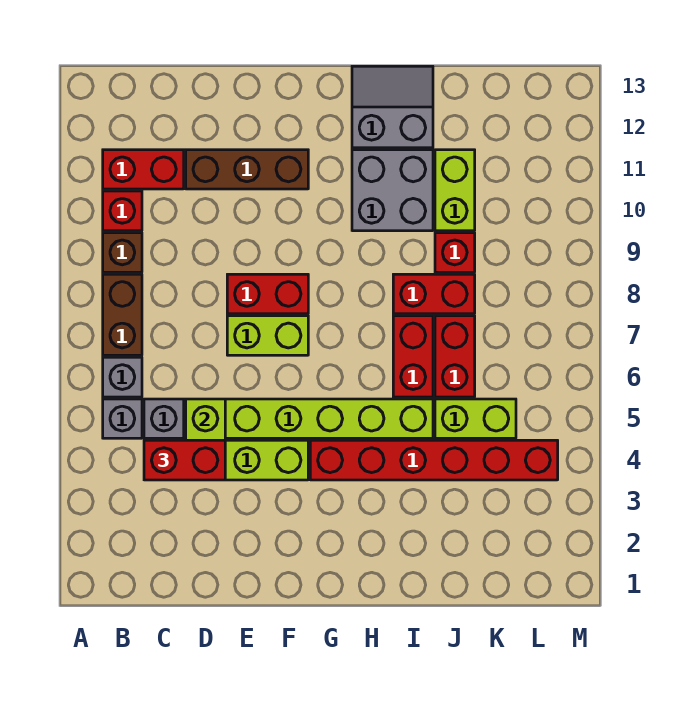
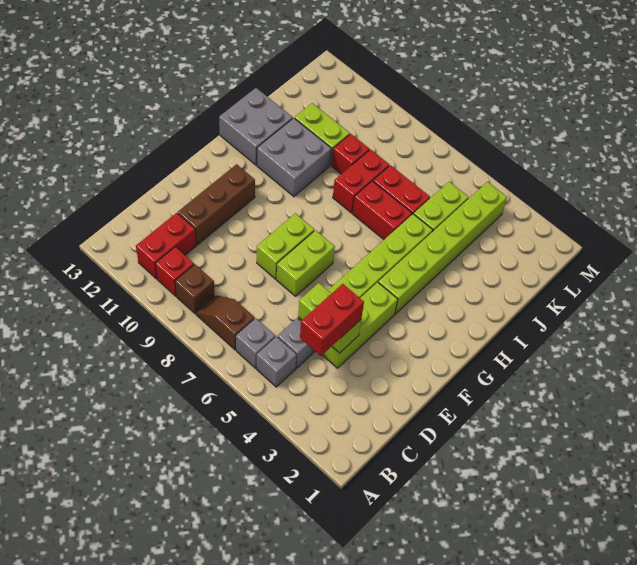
brown 1x2 brick [103,274,142,355] -> brown 1x2 slope [196,295,255,350]
red 1x2 brick [227,274,308,314] -> lime 1x2 brick [257,213,314,279]
red 1x6 brick [310,440,558,480] -> lime 1x6 brick [378,182,507,314]
grey 2x2 slope [352,66,433,148] -> grey 2x2 brick [219,88,293,165]

